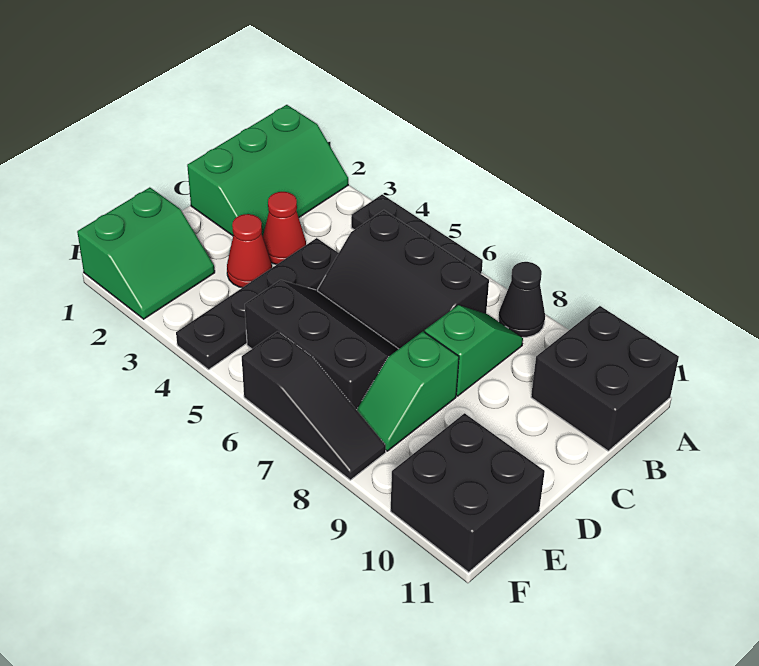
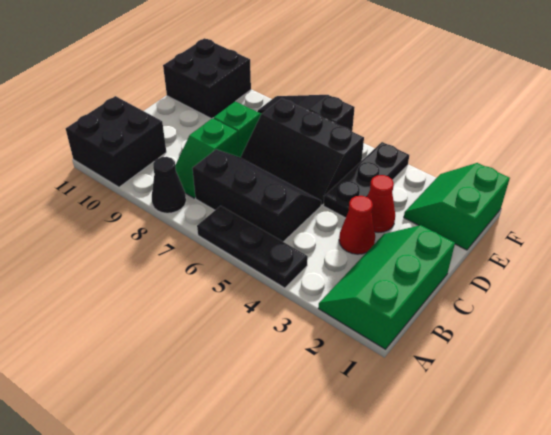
black 1x4 plate [176,238,338,370] -> black 1x3 plate [323,142,409,218]

